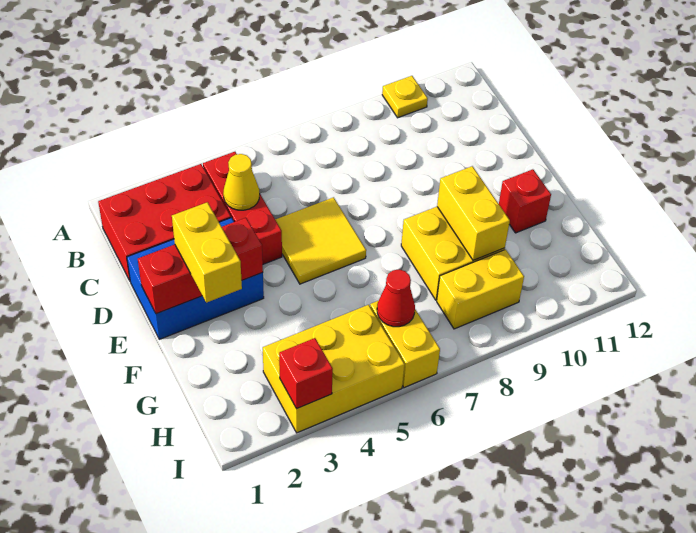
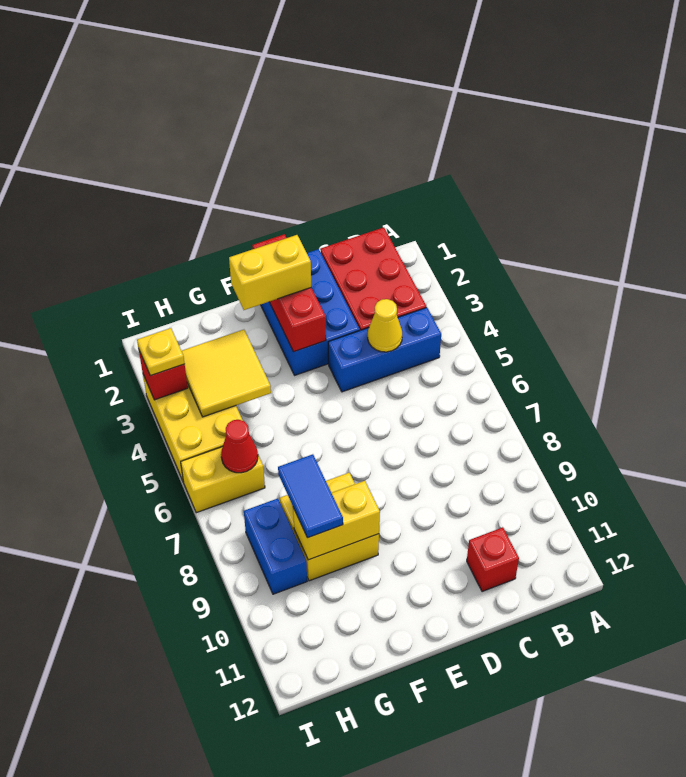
yellow 1x1 plate [382,76,428,118] -> yellow 1x1 plate moved to [137,328,185,376]
red 1x3 brick [203,152,282,264] -> blue 1x3 brick [328,307,441,392]
yellow 2x2 tile [275,197,366,284] -> yellow 2x2 tile moved to [182,330,271,417]
red 1x1 brick [499,169,551,233] -> red 1x1 brick moved to [467,527,519,592]
none -> blue 1x2 tile [278,454,343,538]
yellow 1x2 brick [437,249,524,329] -> blue 1x2 brick [244,499,307,594]

